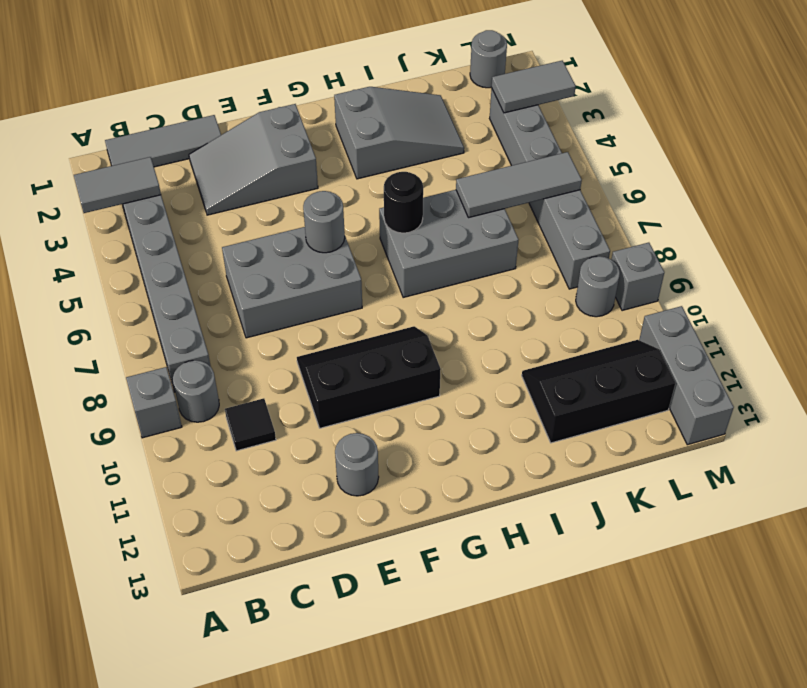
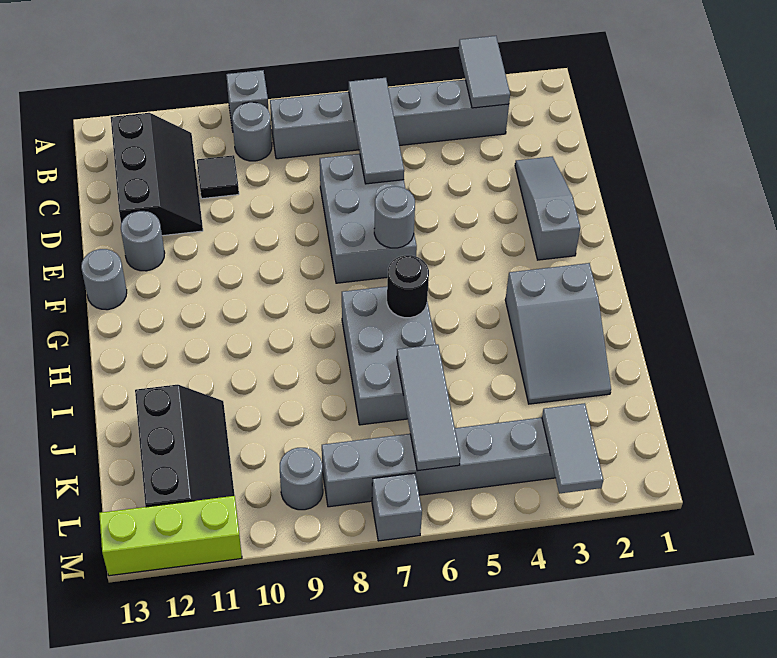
grey 1x3 tile [105,115,221,167] -> grey 1x3 tile moved to [349,78,404,184]
grey 2x3 slope [189,104,318,215] -> grey 1x3 slope [515,157,580,260]
black 2x3 slope [297,326,441,428] -> black 2x3 slope moved to [111,113,203,236]
grey 1x1 round brick [470,30,507,88] -> grey 1x1 round brick moved to [81,249,127,310]
grey 1x1 brick [611,243,664,311] -> grey 1x1 brick moved to [372,473,422,541]
grey 1x3 brick [639,306,734,445] -> lime 1x3 brick [99,496,242,576]

